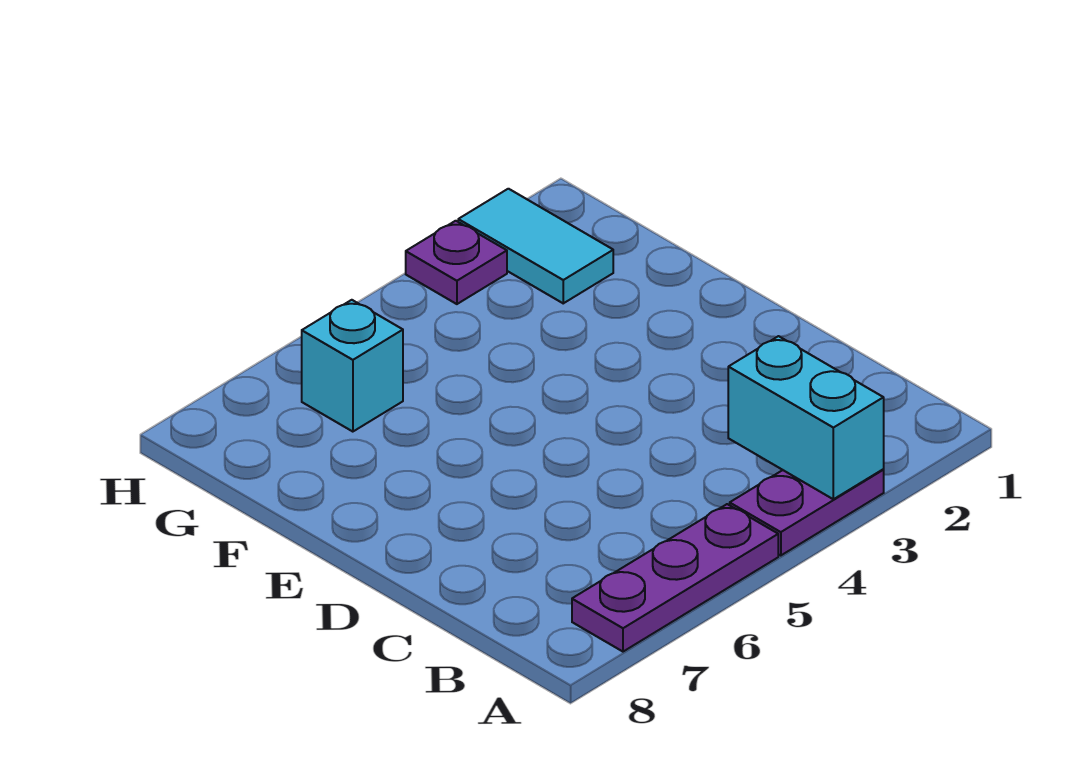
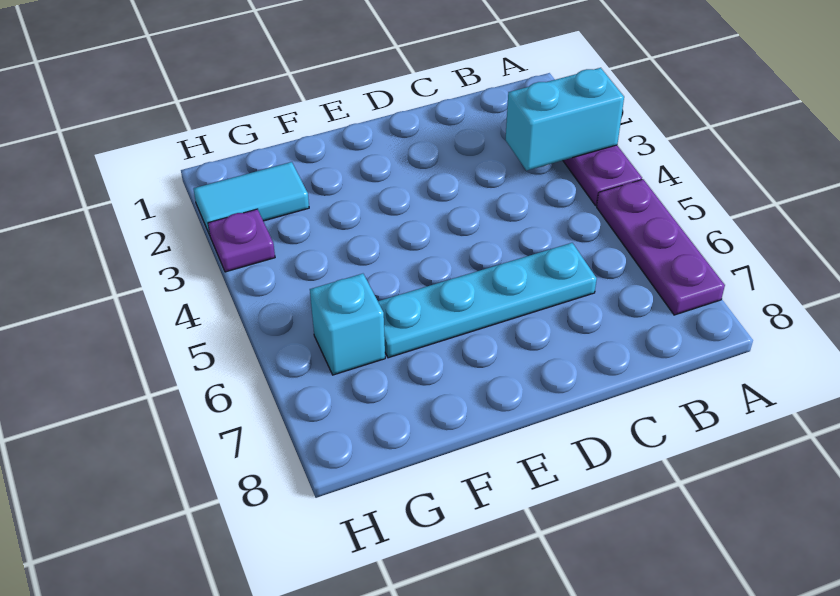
none -> cyan 1x4 plate [378,243,597,358]

